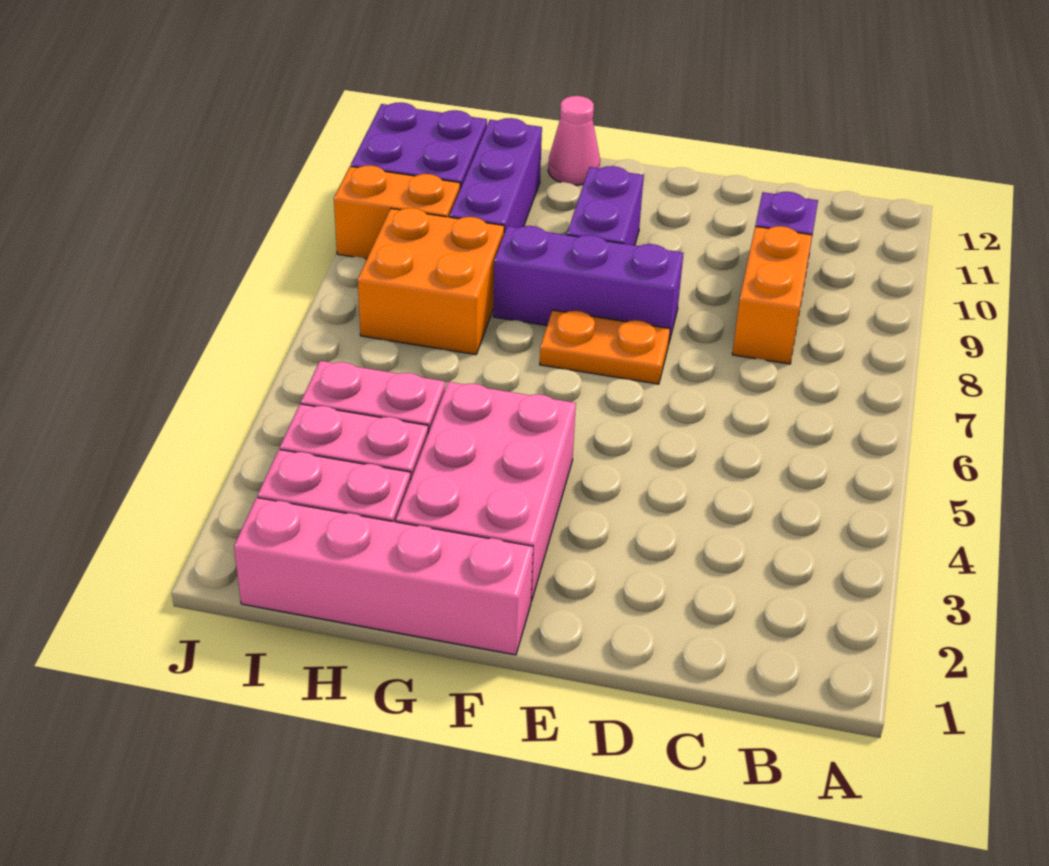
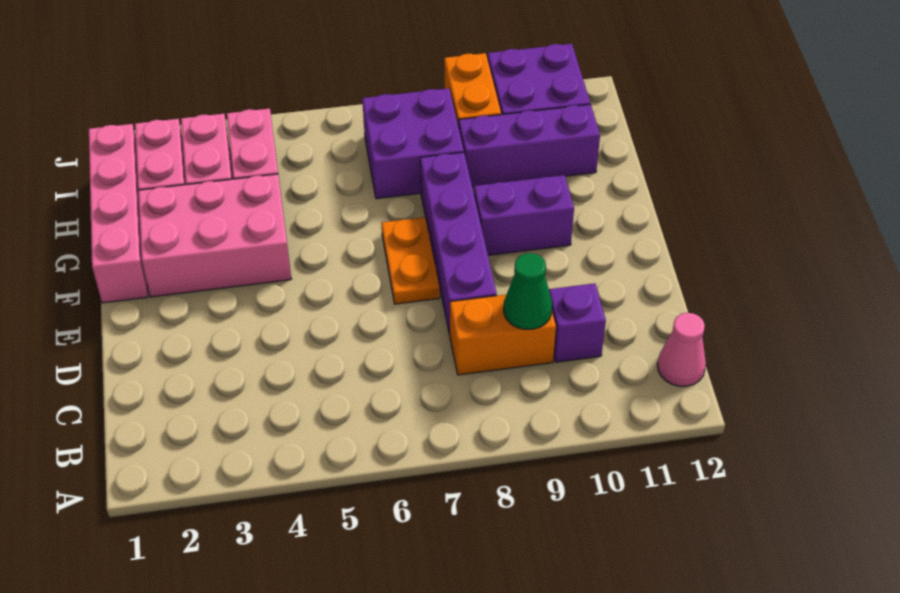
none -> green 1x1 cone [504,253,552,329]
purple 1x3 brick [493,226,683,342] -> purple 1x4 brick [420,152,497,335]
pink 1x1 cone [548,96,600,185] -> pink 1x1 cone moved to [657,313,706,386]
orange 2x2 brick [358,208,504,355] -> purple 2x2 brick [362,88,464,199]

